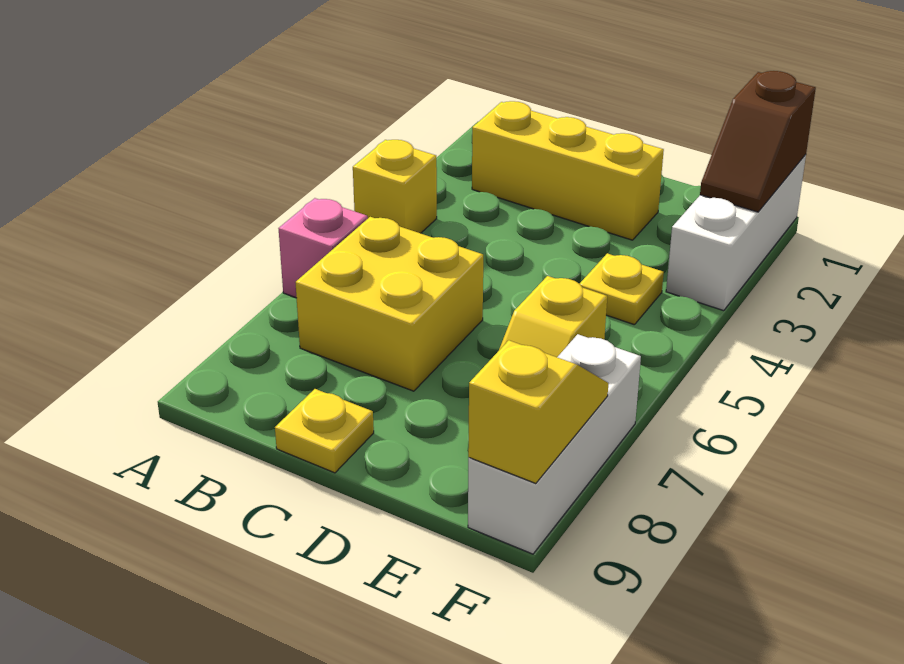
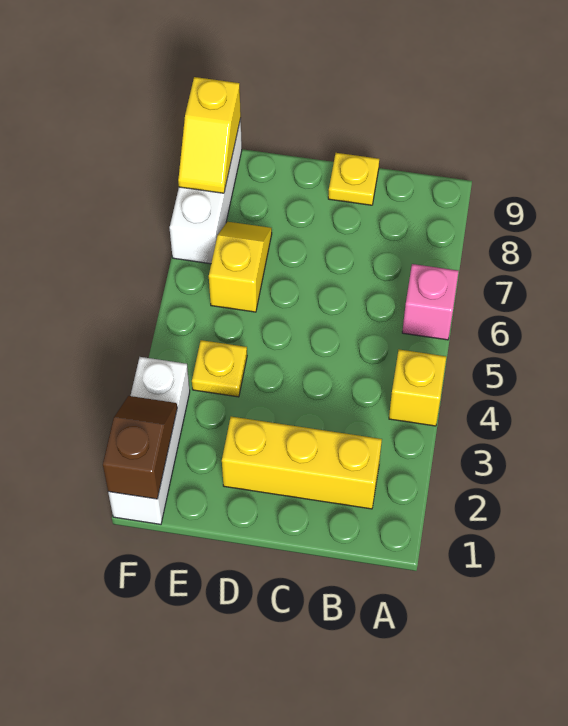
yellow 2x2 brick [295,217,483,391] -> none

